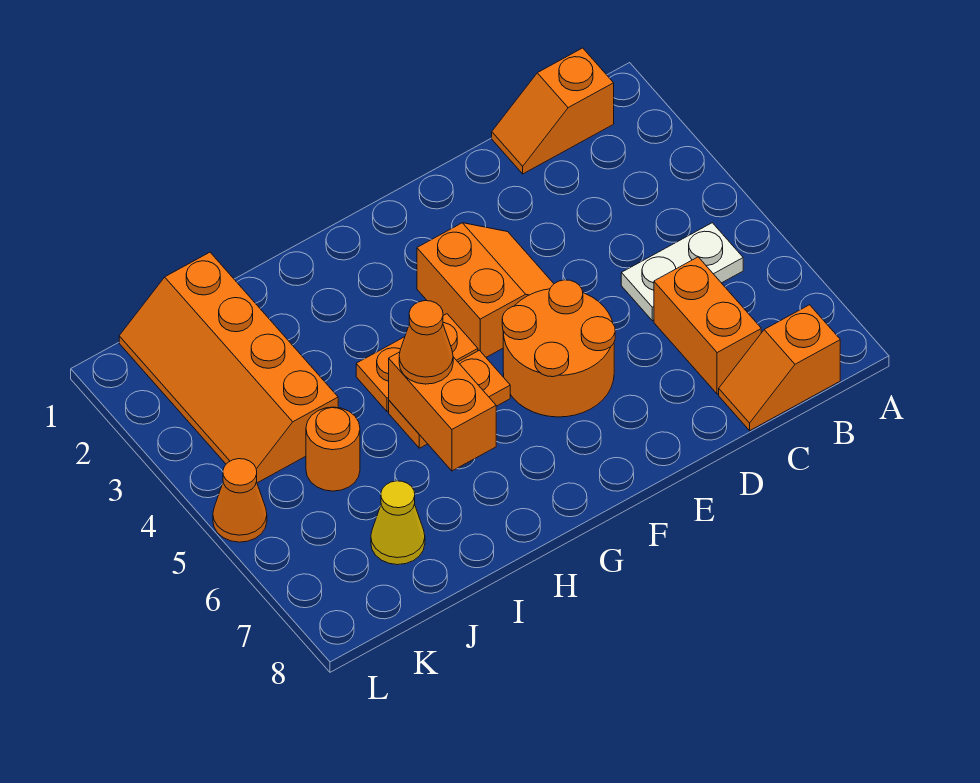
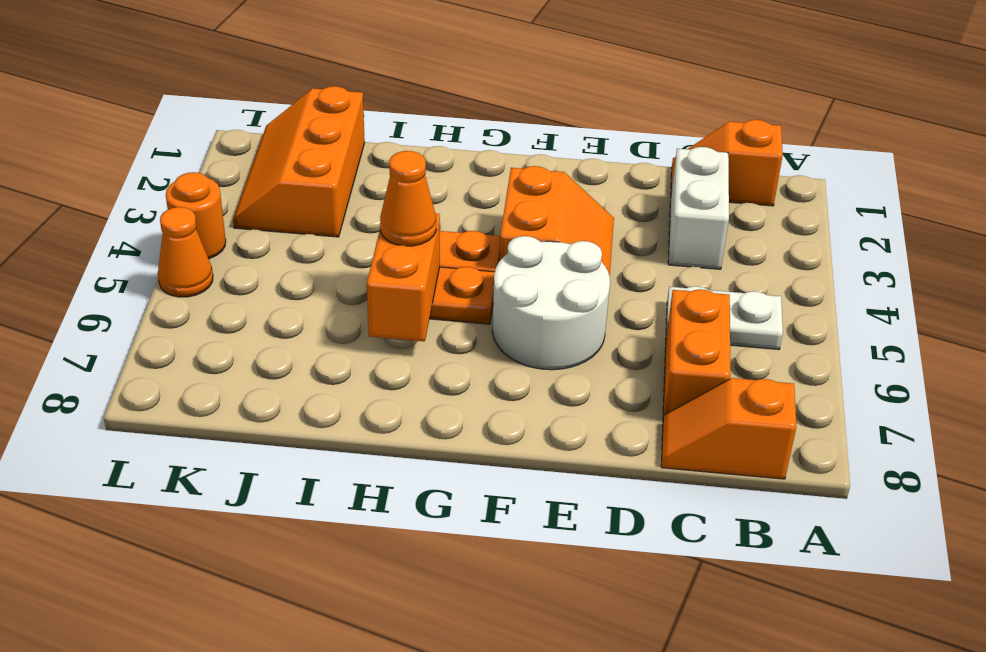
none -> white 1x2 brick [668,147,729,269]
orange 2x2 round brick [502,280,615,417] -> white 2x2 round brick [492,236,610,370]
orange 2x4 slope [119,252,338,483] -> orange 2x3 slope [233,86,365,237]
orange 1x1 round brick [306,407,360,491] -> orange 1x1 round brick moved to [166,172,226,259]
yellow 1x1 cone [371,481,425,565] -> none

